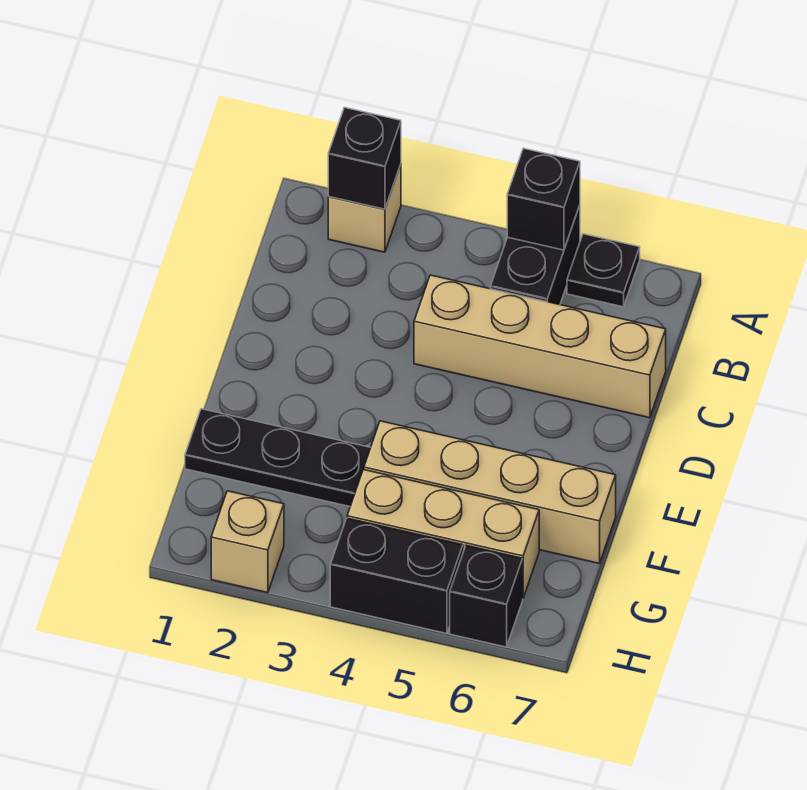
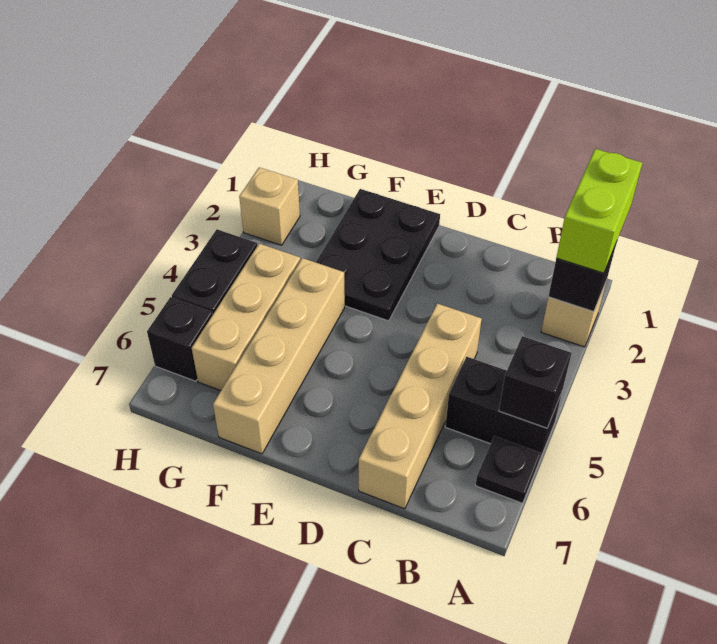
none -> lime 1x2 brick [556,149,642,273]
black 1x3 plate [185,409,371,506] -> black 2x3 plate [316,189,440,321]

